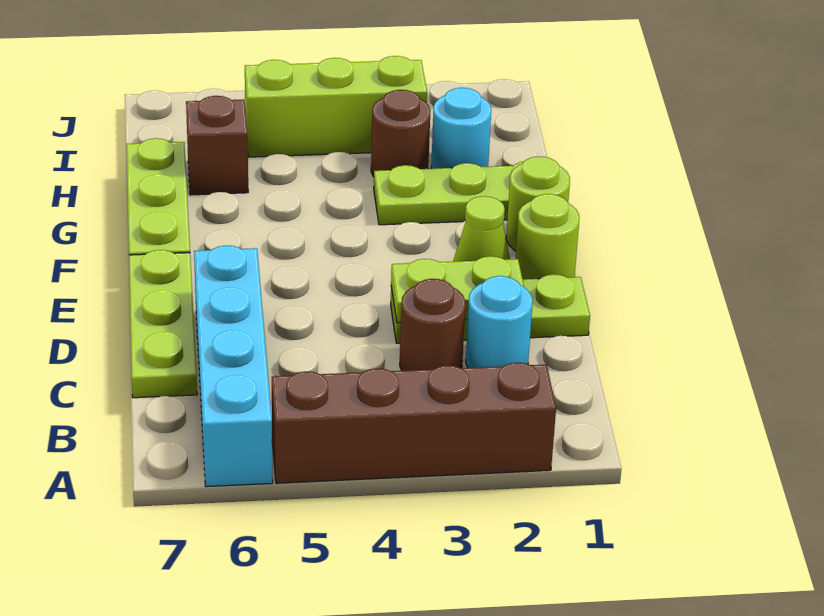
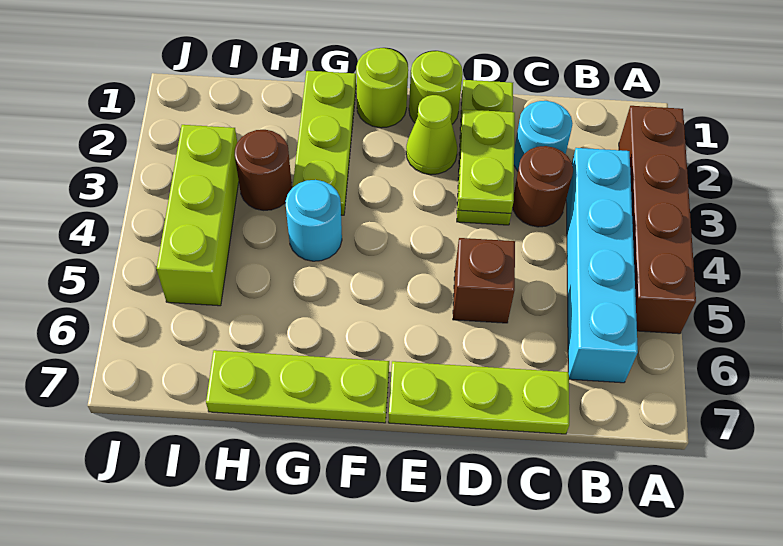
cyan 1x4 brick [194,245,273,487] -> cyan 1x4 brick turned to [566,148,638,383]
cyan 1x1 round brick [431,88,491,169] -> cyan 1x1 round brick moved to [285,180,342,261]
brown 1x1 brick [186,96,248,195] -> brown 1x1 brick moved to [453,238,515,323]

